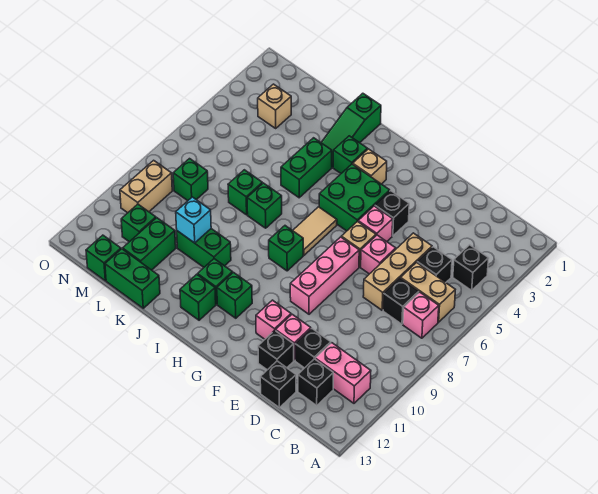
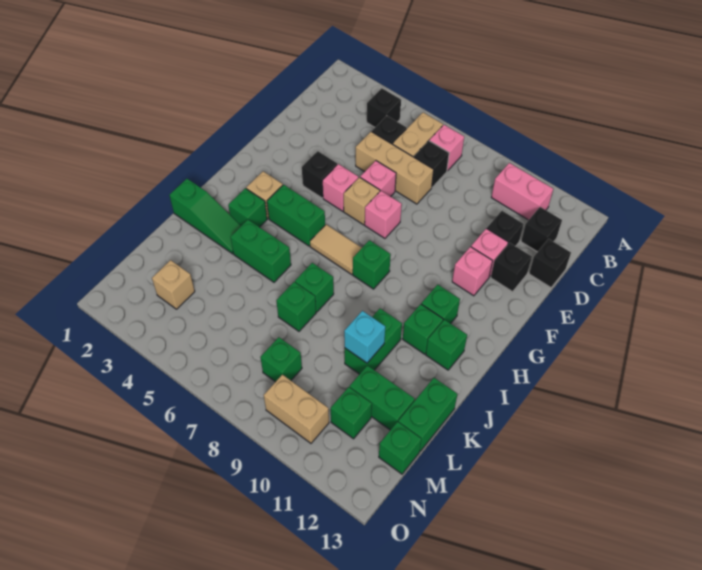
pink 1x2 brick [315,343,371,403] -> pink 1x2 brick turned to [491,163,553,220]
pink 1x3 brick [290,237,359,314] -> pink 1x1 brick [365,191,402,238]
green 2x2 brick [319,164,390,231] -> green 1x2 brick [267,185,325,246]

